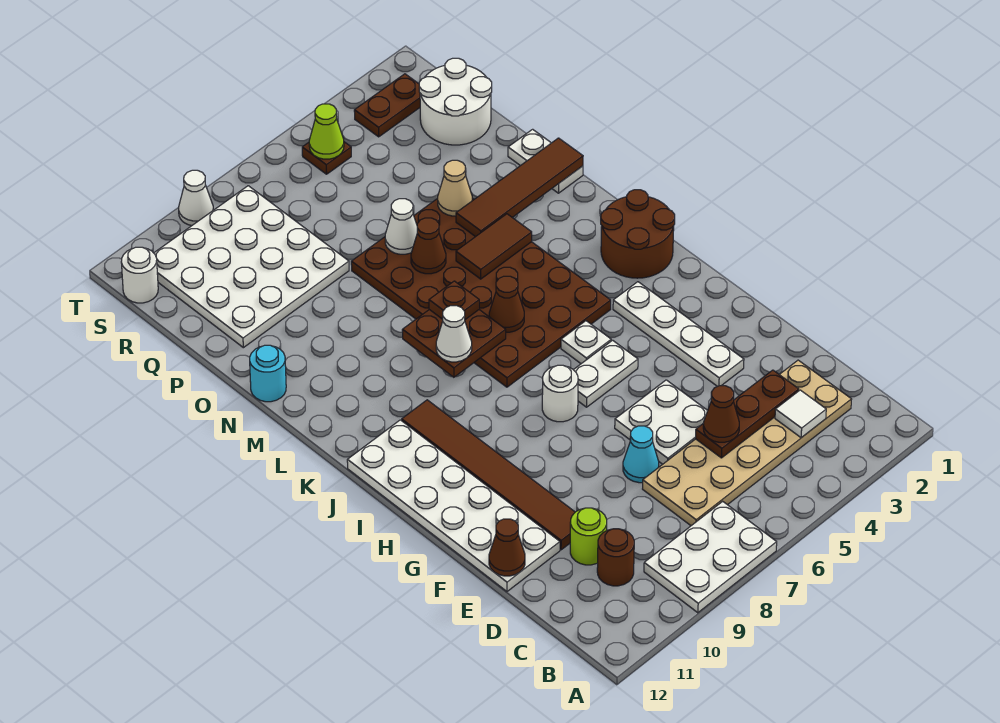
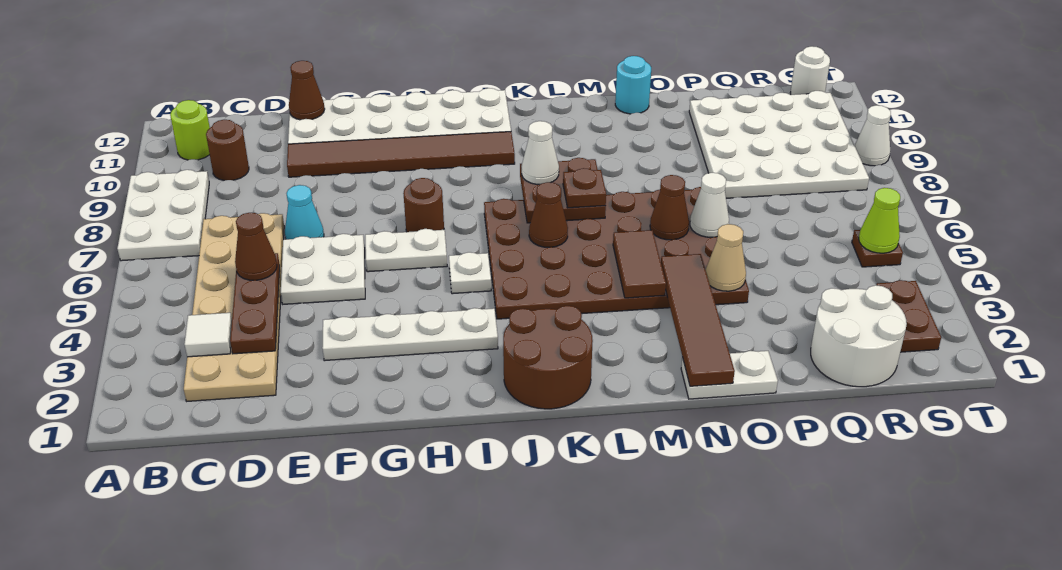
lime 1x1 round brick [570,508,607,565] -> lime 1x1 round brick moved to [170,100,210,160]
white 1x2 plate [574,340,638,407] -> white 1x2 plate turned to [365,229,447,272]
white 1x1 round brick [542,365,578,422] -> brown 1x1 round brick [403,178,444,232]

